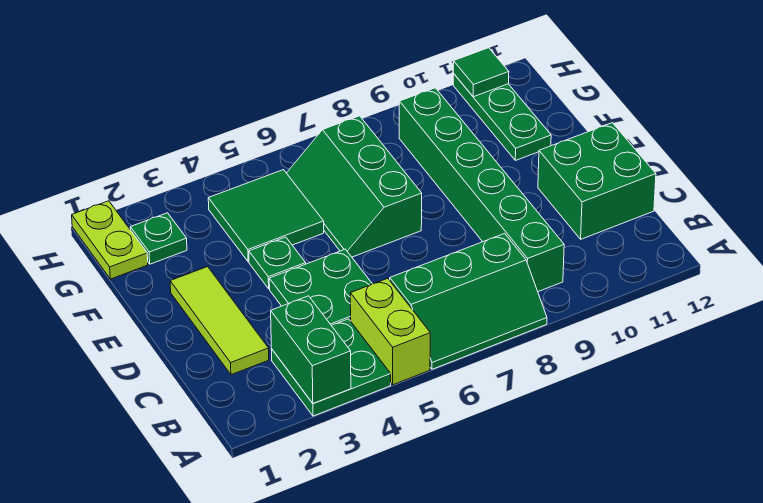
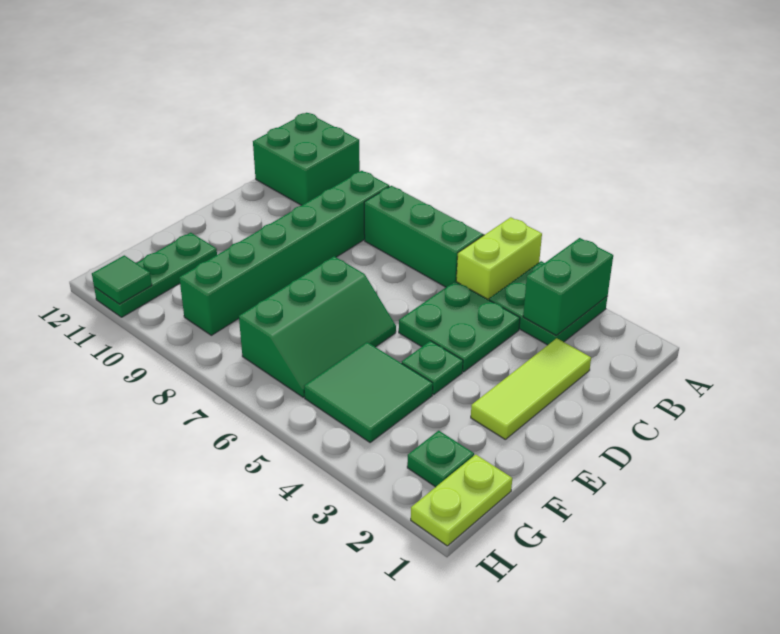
green 2x2 brick [538,123,656,239] -> green 2x2 brick moved to [253,113,360,205]

